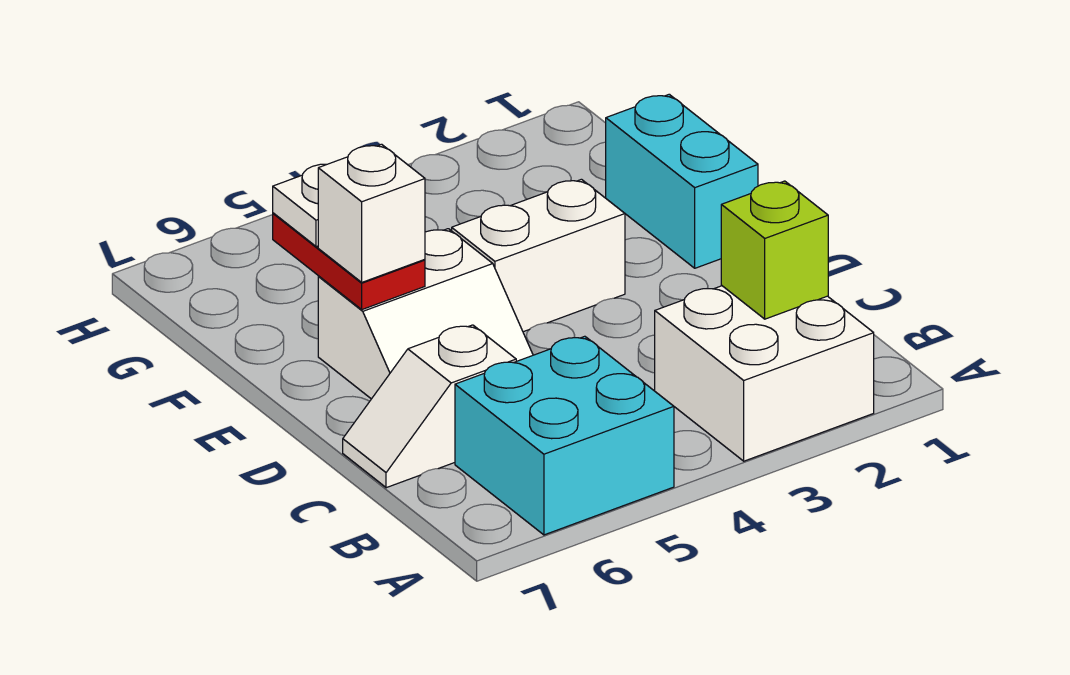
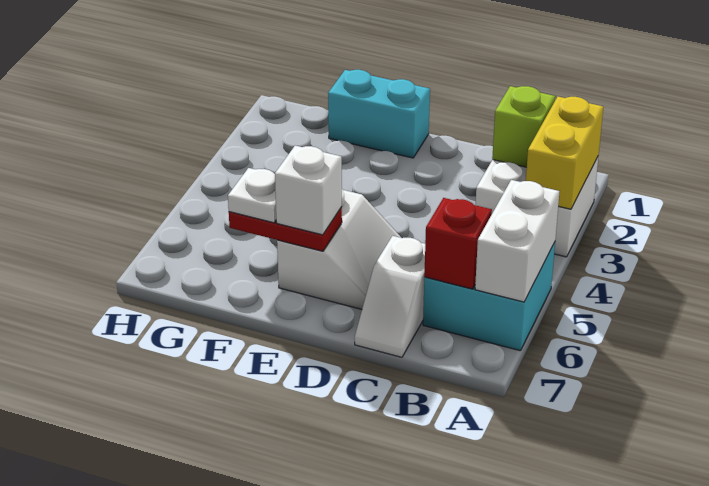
none -> yellow 1x2 brick [526,97,603,209]
none -> red 1x1 brick [424,198,492,289]
white 1x2 brick [452,179,625,332] -> white 1x2 brick moved to [475,180,559,302]

